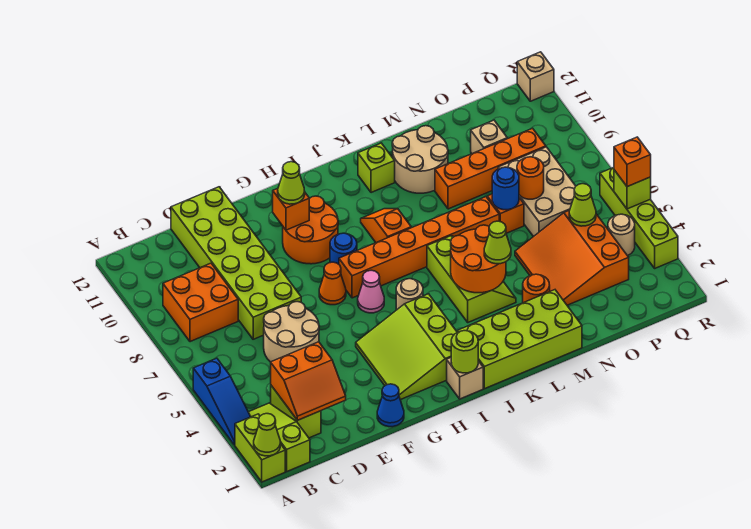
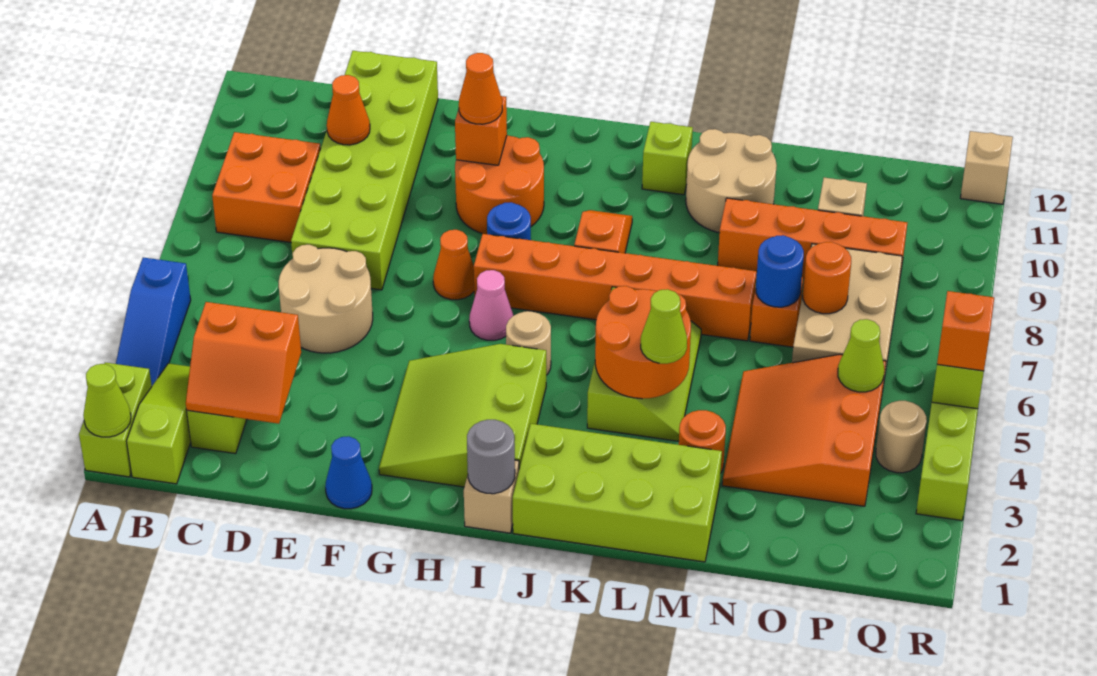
none -> orange 1x1 cone [327,75,370,145]
lime 1x1 cone [278,162,305,204] -> orange 1x1 cone [459,53,502,124]
lime 1x1 round brick [451,331,478,373] -> grey 1x1 round brick [467,420,515,494]

